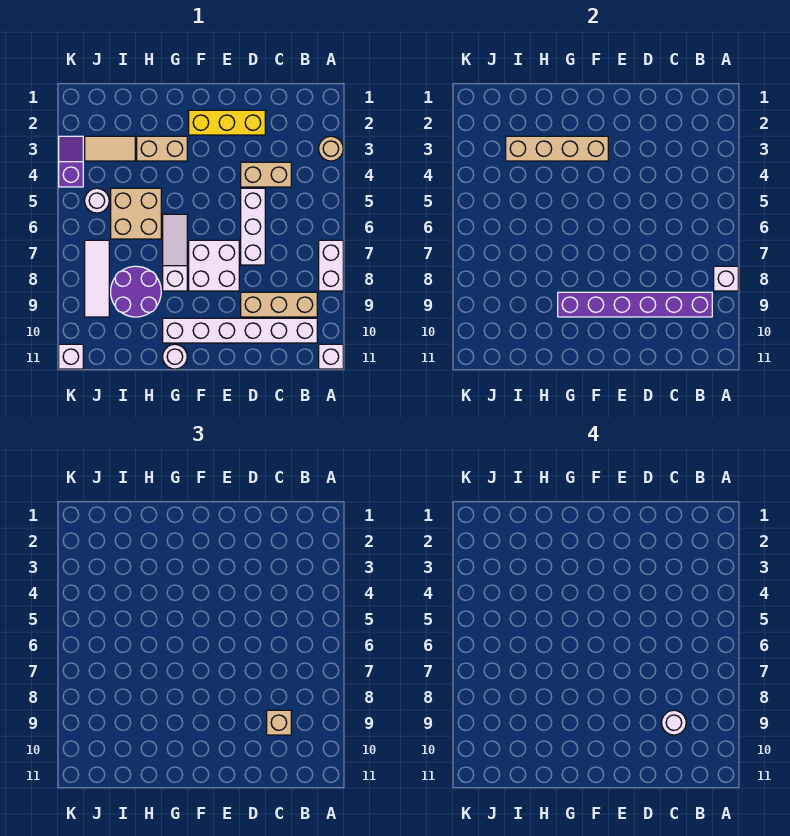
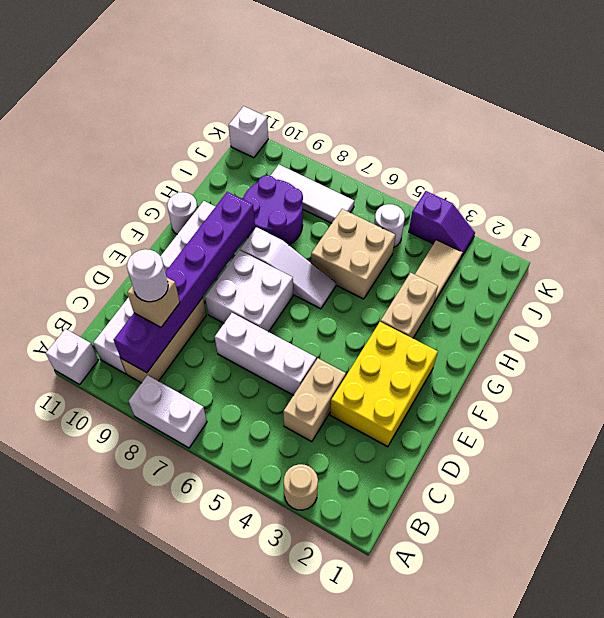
white 1x1 brick [714,266,738,291] -> none
yellow 1x3 brick [189,110,265,135] -> yellow 2x3 brick [330,322,438,447]
tan 1x4 brick [506,136,608,161] -> none

